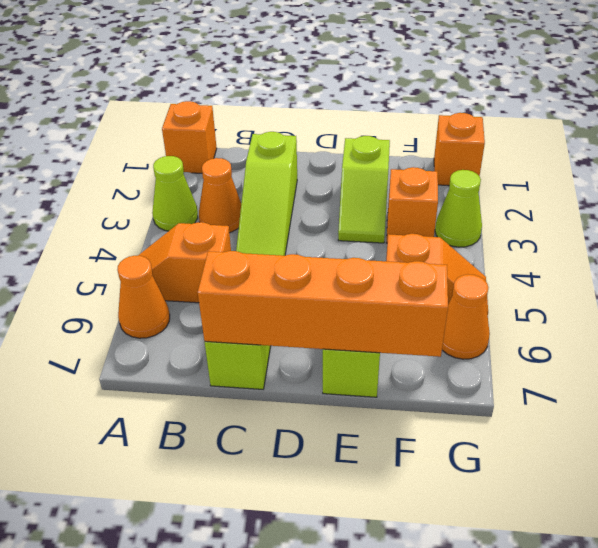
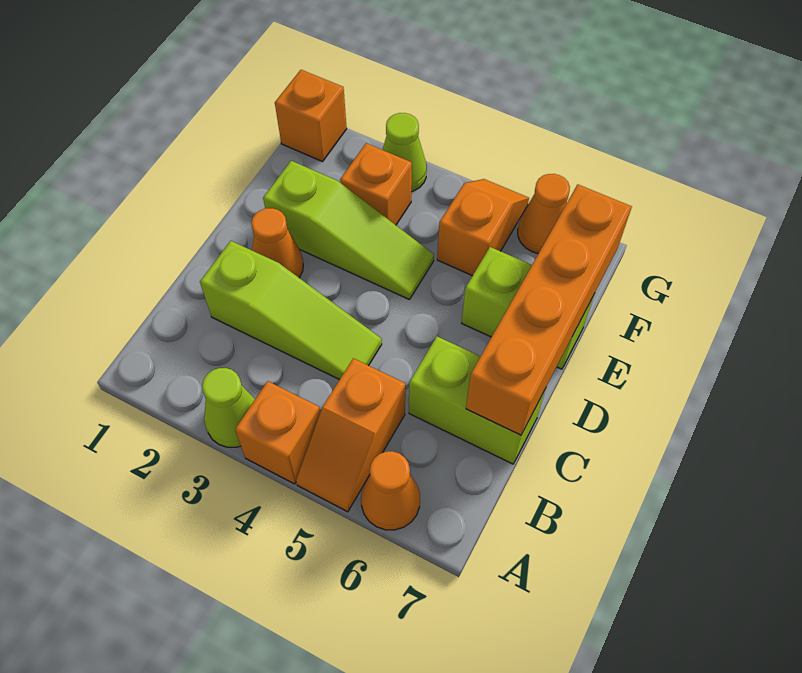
orange 1x1 brick [162,101,217,173] -> orange 1x1 brick moved to [235,381,320,484]
orange 1x1 cone [199,158,241,233] -> orange 1x1 cone moved to [251,208,303,278]
lime 1x2 slope [338,136,390,243] -> lime 1x3 slope [263,161,434,300]

